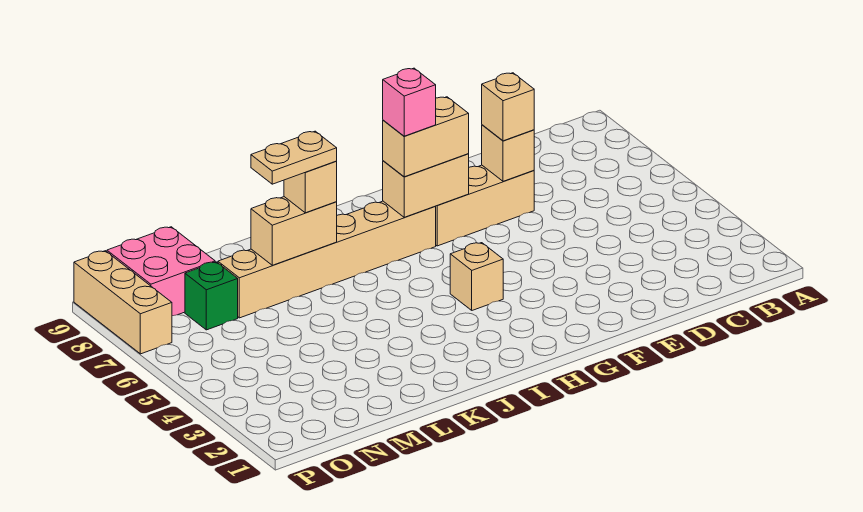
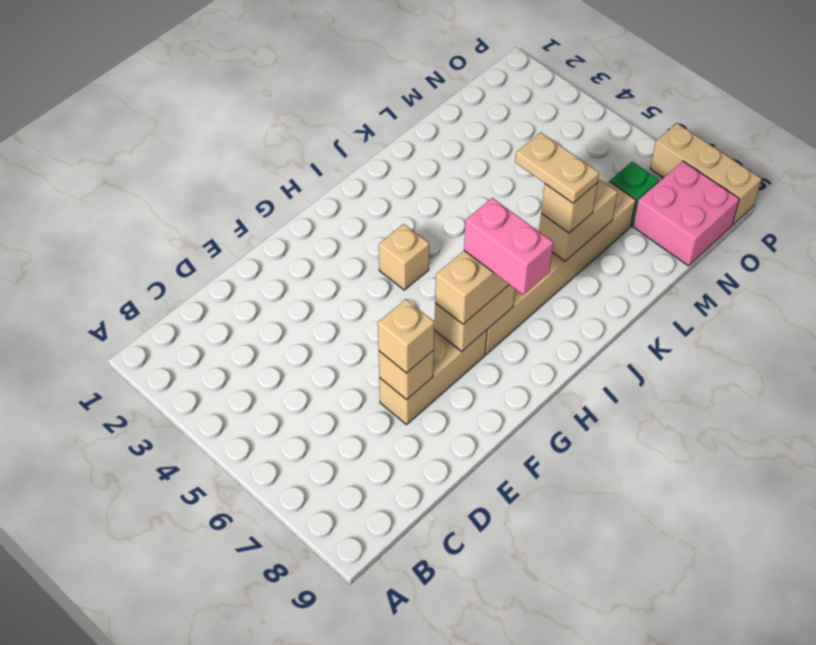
pink 1x1 brick [383,68,436,136] -> pink 1x2 brick [464,198,553,295]
tan 1x2 plate [251,131,337,184] -> tan 1x2 plate turned to [515,132,599,203]

